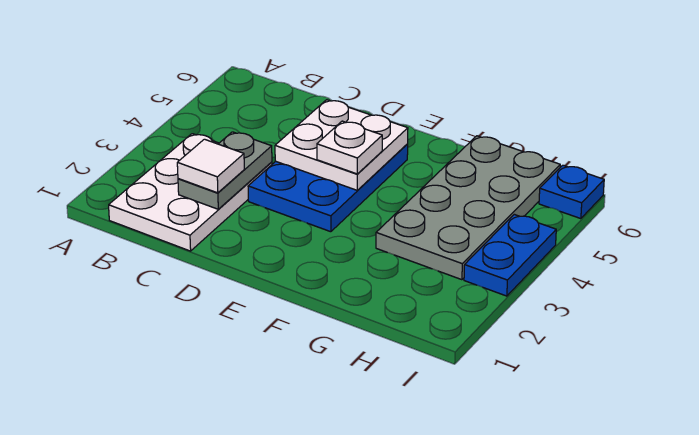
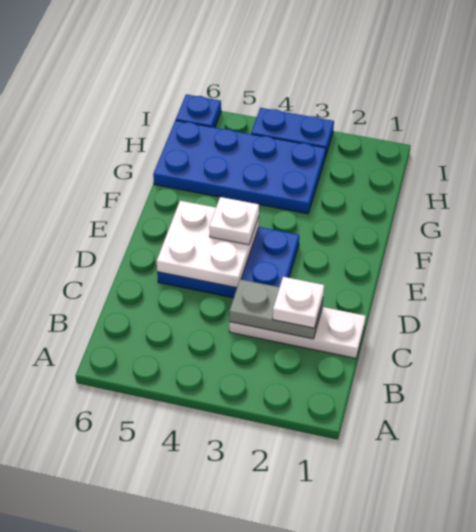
white 2x3 plate [109,134,272,251] -> white 1x3 plate [229,307,366,358]
white 1x1 tile [177,139,244,193] -> white 1x1 plate [273,277,324,328]
grey 2x4 plate [376,136,560,280] -> blue 2x4 plate [153,120,326,214]

